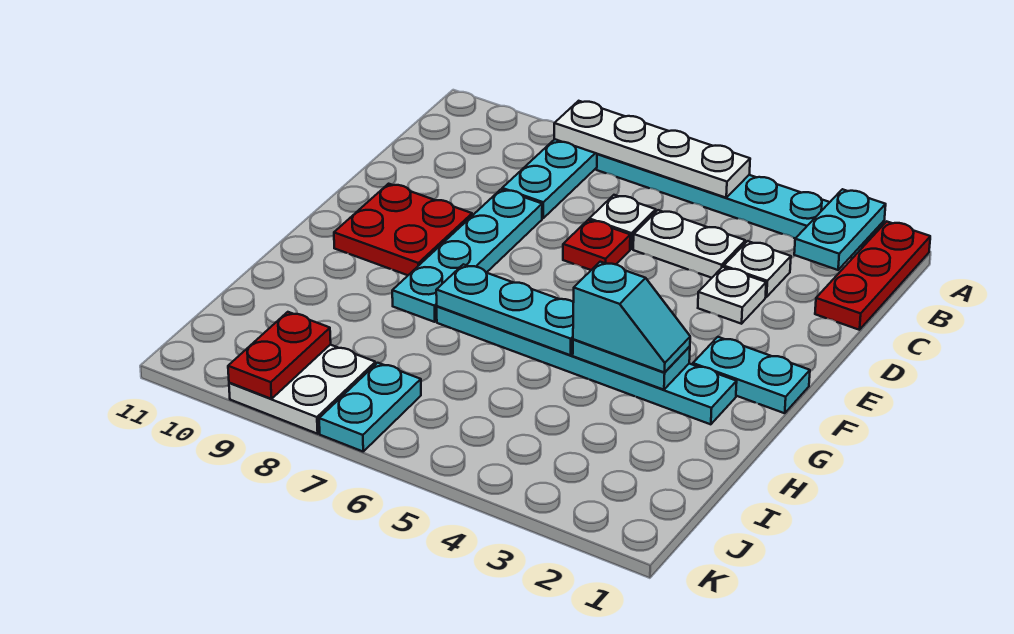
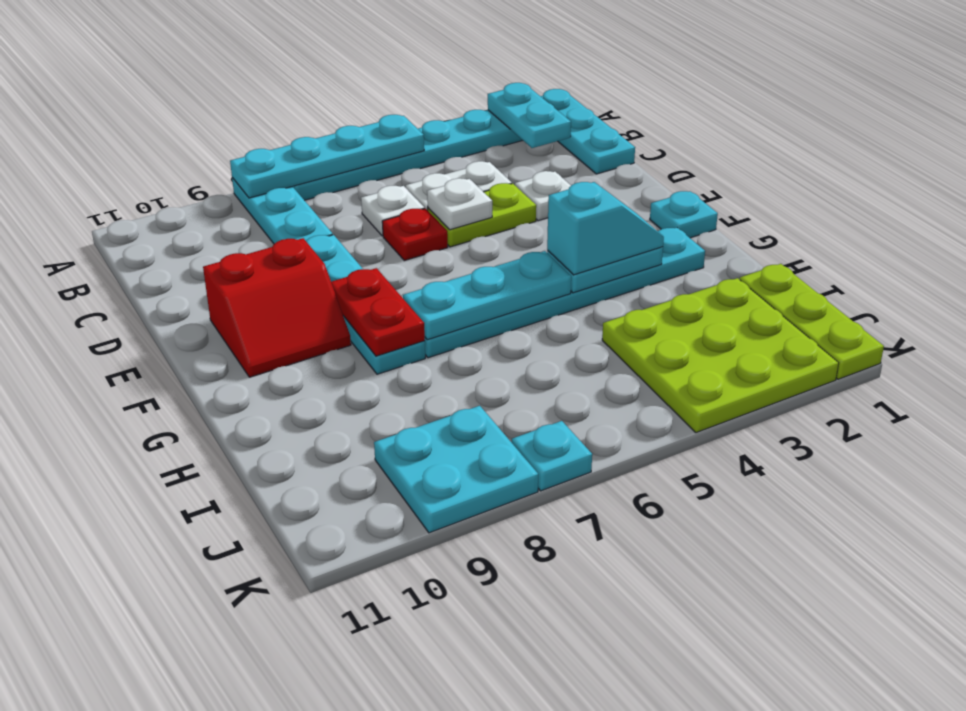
red 1x3 plate [815,222,930,330] -> cyan 1x3 plate [541,89,635,174]
white 1x4 plate [554,101,750,198] -> cyan 1x4 plate [230,115,424,198]
white 1x1 plate [724,241,791,297] -> white 1x1 plate moved to [427,178,492,230]
none -> lime 1x2 plate [428,183,536,247]
red 2x2 plate [334,184,472,275] -> red 2x2 slope [203,238,351,377]
cyan 1x2 plate [693,337,810,413] -> cyan 1x1 plate [650,191,718,238]
none -> lime 1x3 plate [740,264,884,379]
none -> lime 3x3 plate [602,278,839,433]
cyan 1x2 plate [319,363,421,451] -> cyan 1x1 plate [512,421,592,491]
white 2x2 plate [229,345,376,434] -> cyan 2x2 plate [374,406,538,533]
red 1x2 plate [228,312,331,399] -> red 1x2 plate moved to [331,268,425,356]

